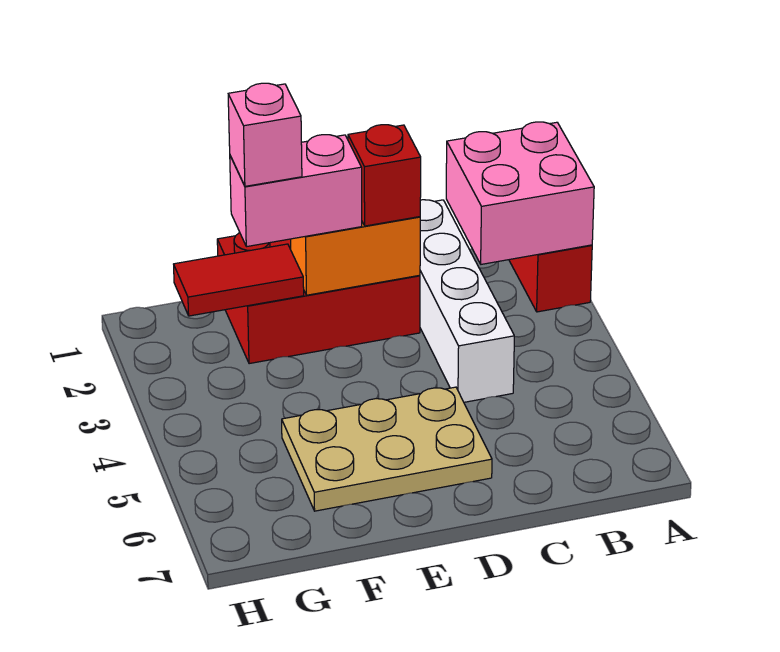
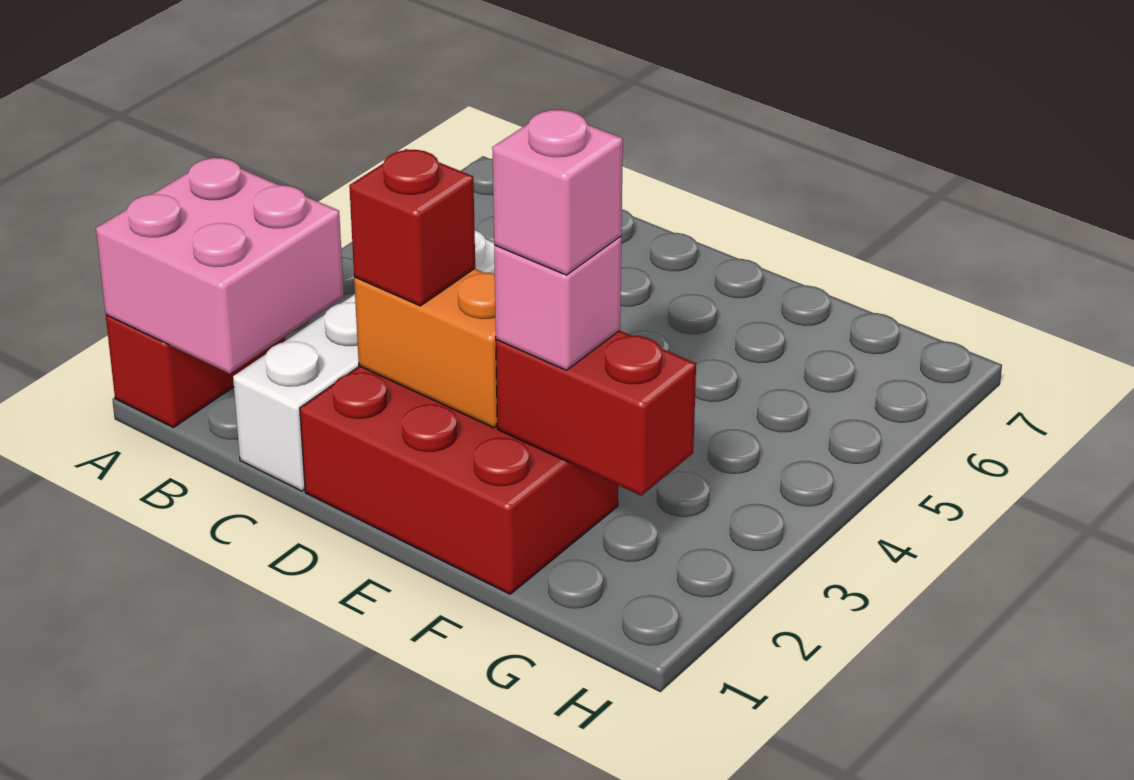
tan 2x3 plate [282,387,492,511] -> none
pink 1x2 brick [230,135,362,247] -> pink 1x1 brick [494,236,621,370]
red 1x2 tile [174,244,304,316] -> red 1x2 brick [496,331,696,496]

